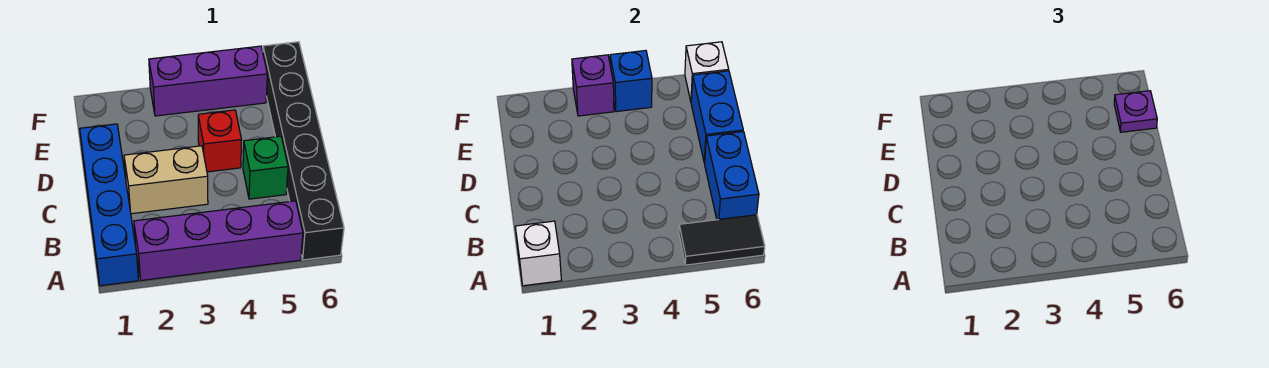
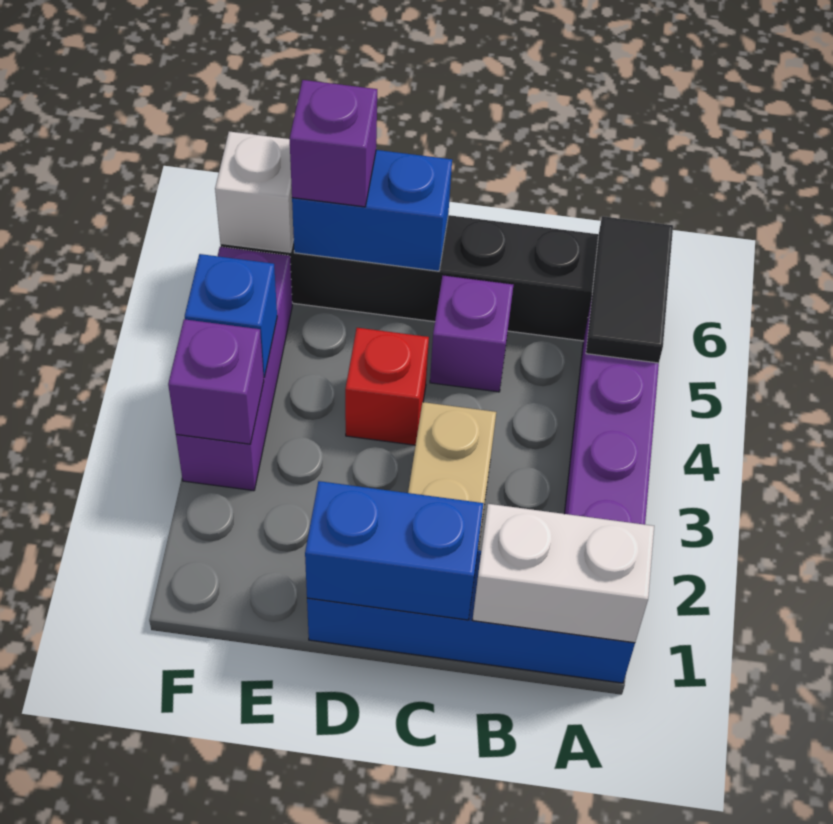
white 1x1 brick [515,221,562,286] -> white 1x2 brick [473,504,654,643]
blue 1x2 brick [705,132,759,220] -> blue 1x2 brick moved to [305,481,484,620]
green 1x1 brick [243,136,288,199] -> purple 1x1 brick [430,275,513,392]
purple 1x1 plate [1114,91,1157,132] -> purple 1x1 brick [290,80,377,207]

